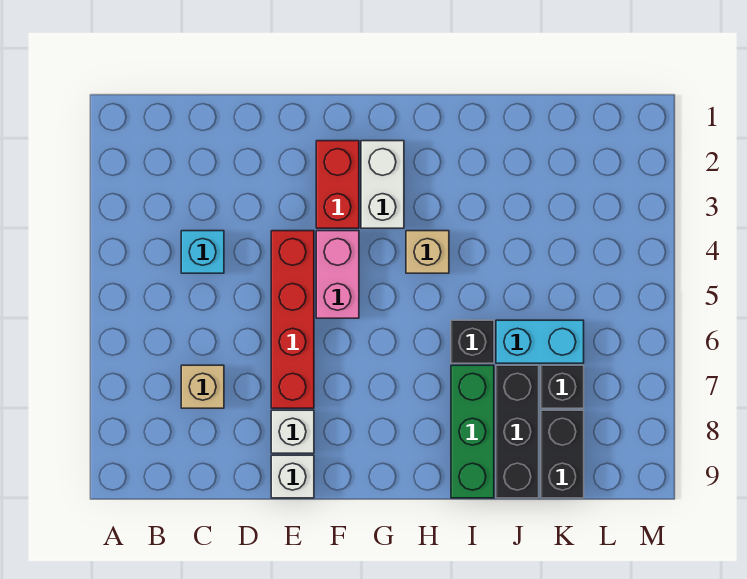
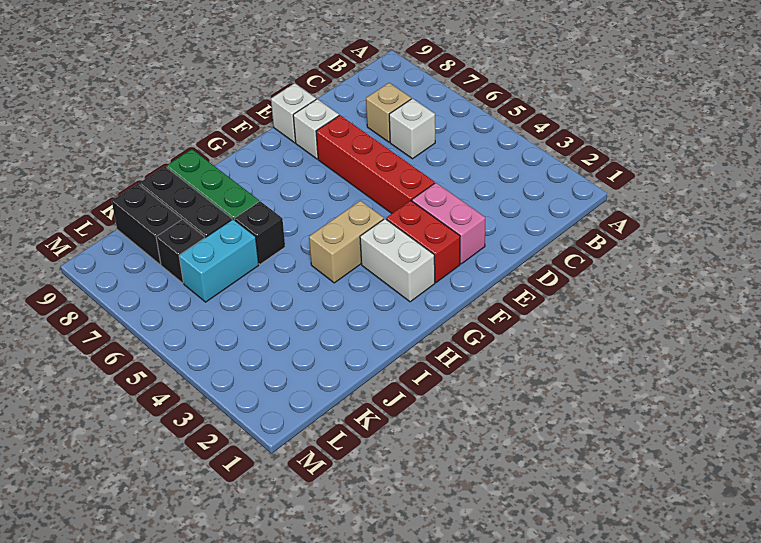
cyan 1x1 brick [181,231,224,273] -> none
none -> white 1x1 brick [389,99,435,159]
pink 1x2 brick [316,231,359,318] -> pink 1x2 brick moved to [412,183,485,264]
tan 1x1 brick [406,231,449,273] -> tan 1x2 brick [309,201,384,283]

